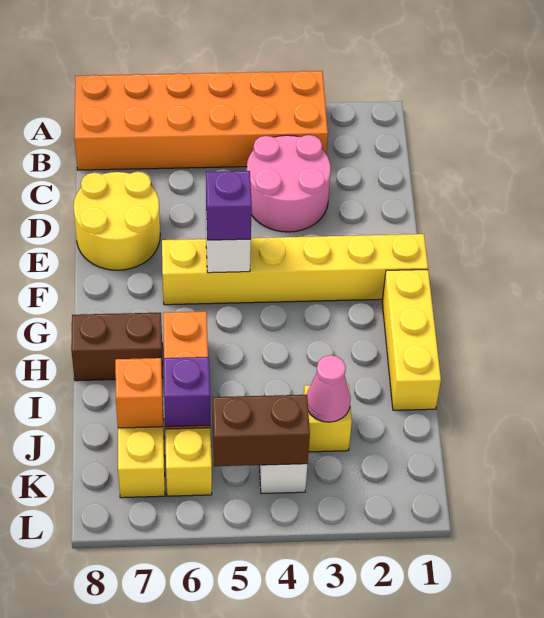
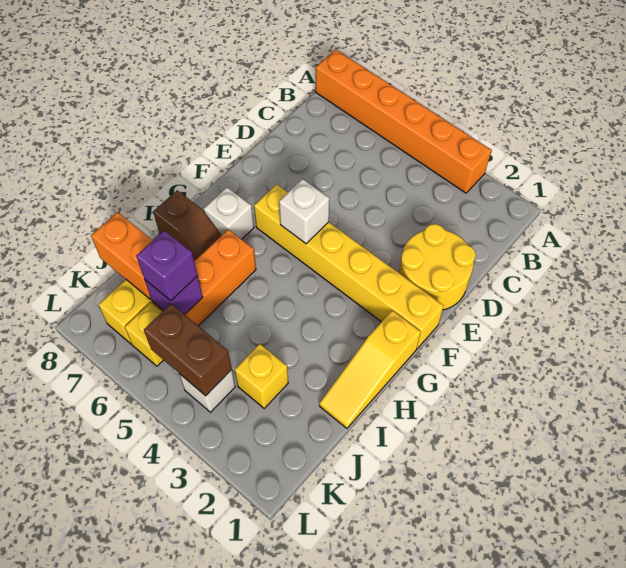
orange 2x6 brick [74,71,328,170] -> orange 1x6 brick [316,49,491,193]
pink 2x2 round brick [247,135,331,232] -> none
yellow 2x2 round brick [74,172,160,270] -> yellow 2x2 round brick moved to [399,224,476,310]
purple 1x1 brick [206,171,252,240] -> purple 1x1 brick moved to [136,230,197,301]
yellow 1x3 brick [382,270,441,410] -> yellow 1x3 slope [319,310,421,428]
none -> white 1x1 brick [204,187,254,239]
brown 1x2 brick [71,313,163,381] -> brown 1x2 slope [153,190,222,261]
pink 1x1 cone [307,355,351,422] -> none
orange 1x1 brick [115,358,163,428] -> orange 1x2 brick [91,212,153,299]

